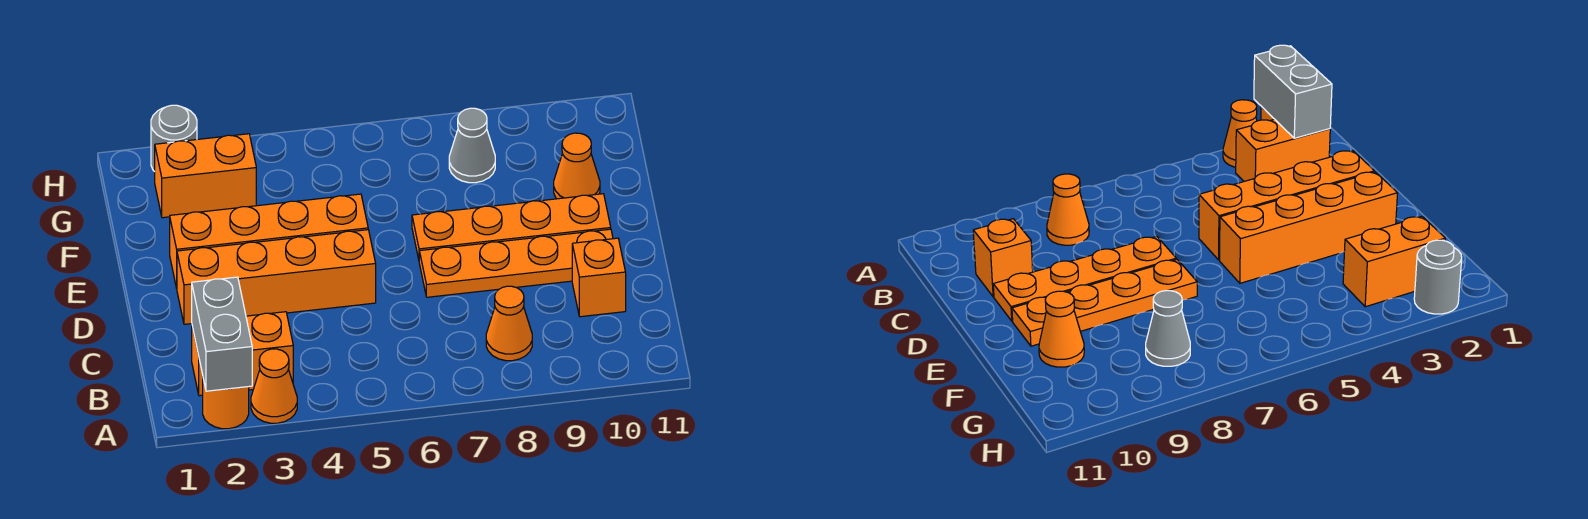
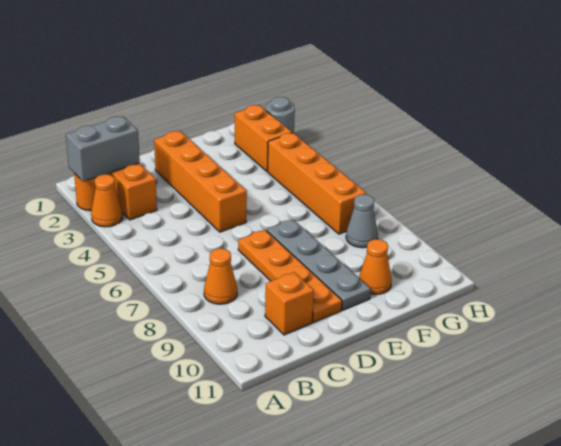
orange 1x4 brick [170,194,368,288] -> orange 1x4 brick moved to [268,133,366,234]
orange 1x4 plate [412,194,611,259] -> grey 1x4 plate [267,219,371,310]

